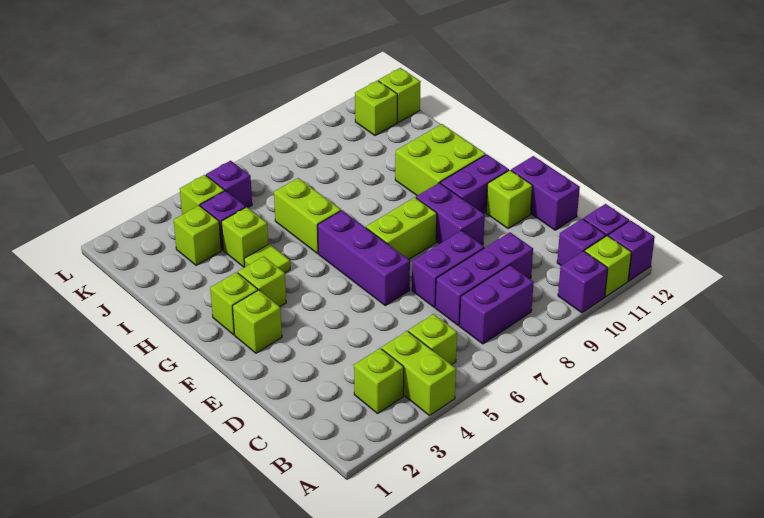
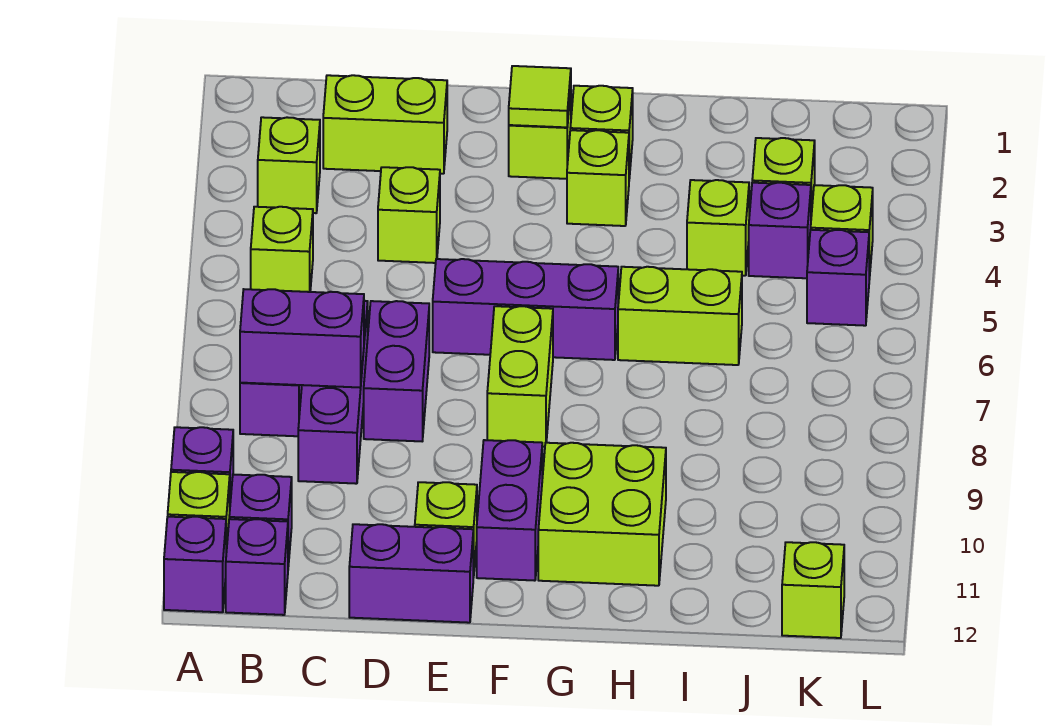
lime 1x2 brick [382,331,456,416] -> lime 1x2 brick moved to [323,75,447,174]
purple 1x2 brick [416,183,485,245] -> purple 1x2 brick moved to [240,289,364,388]
lime 1x1 tile [244,244,290,273] -> lime 1x1 tile moved to [509,66,571,127]
lime 1x1 brick [355,80,397,136] -> lime 1x1 brick moved to [378,167,440,263]

